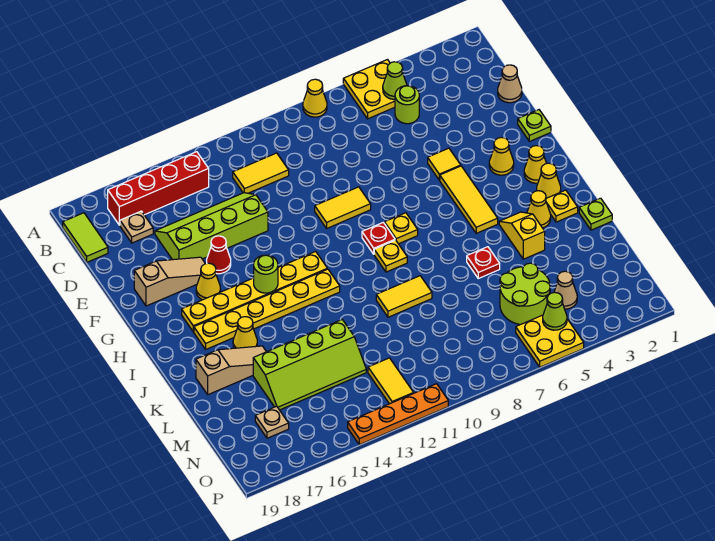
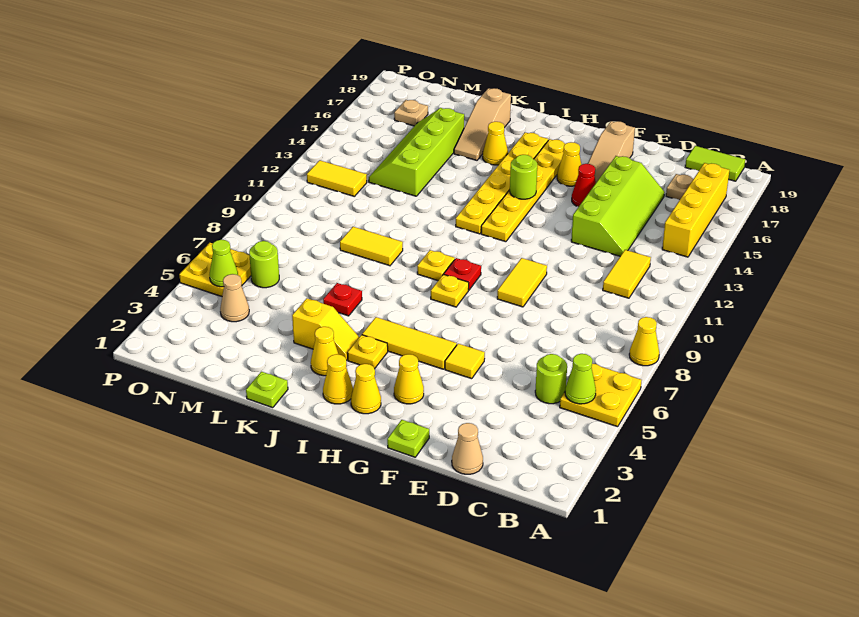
red 1x4 brick [108,152,209,225] -> yellow 1x4 brick [662,163,729,257]
yellow 1x1 plate [546,190,578,222] -> yellow 1x1 plate moved to [348,335,388,369]
yellow 1x2 tile [376,276,432,317] -> yellow 1x2 tile turned to [340,227,403,266]
lime 2x2 round brick [500,263,550,325] -> lime 1x1 round brick [249,241,279,288]
orange 1x4 plate [348,384,448,445] -> none

